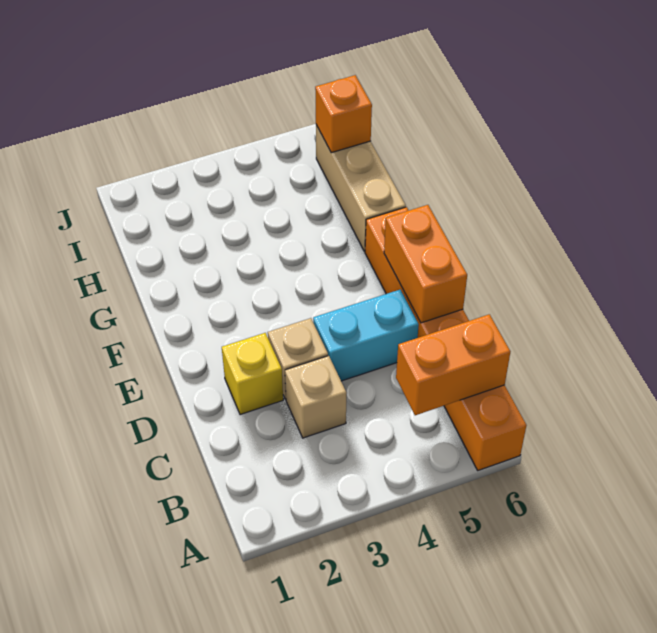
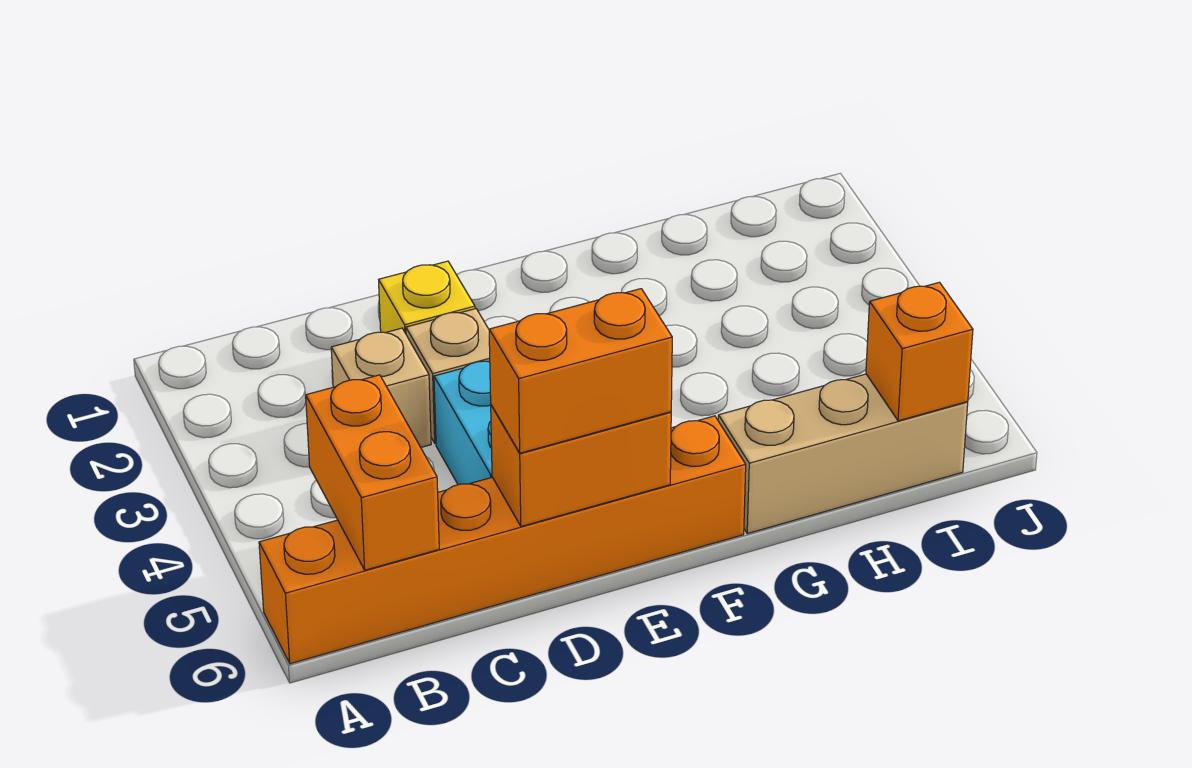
none -> orange 1x2 brick [489,289,672,453]

